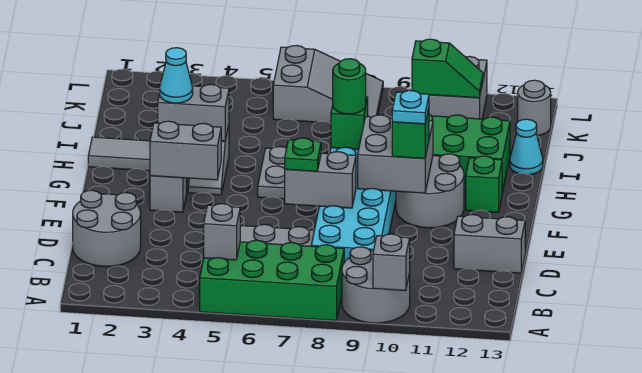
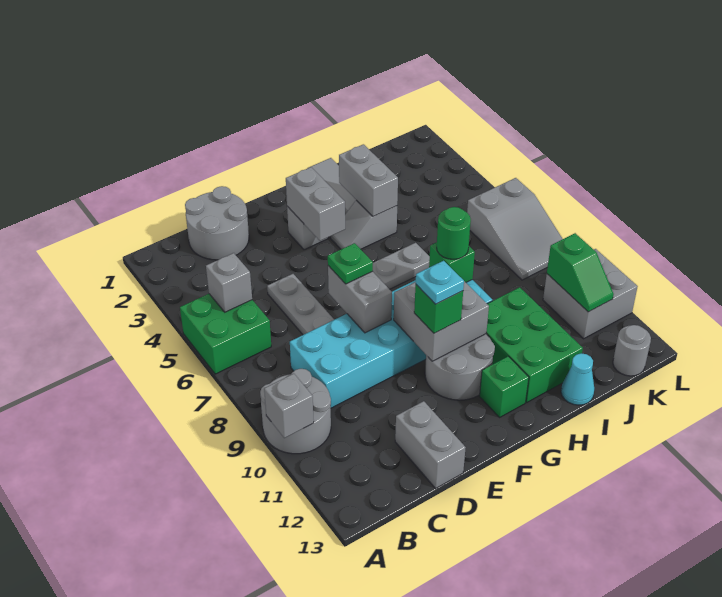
green 2x4 brick [200,240,344,321] -> green 2x2 brick [180,294,271,374]
cyan 1x1 cone [160,48,193,103] -> none

